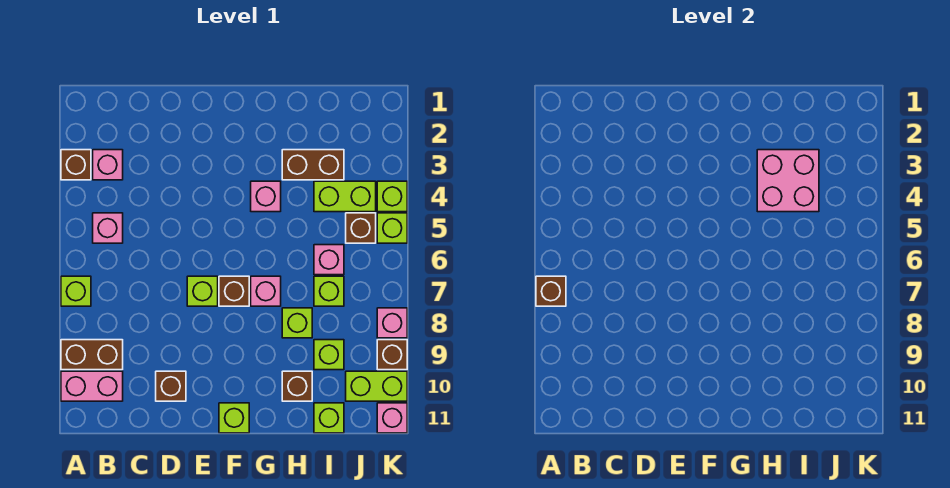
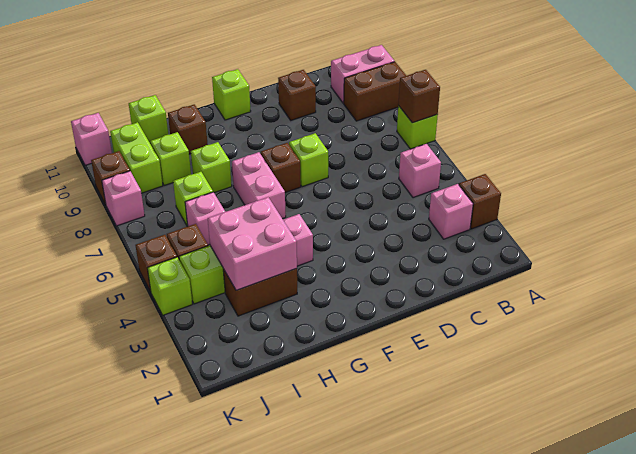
pink 1x1 brick [251,276,281,306] -> pink 1x2 brick [232,152,286,219]
lime 1x2 brick [346,371,407,401] -> lime 1x2 brick turned to [110,122,163,193]
lime 1x1 brick [377,213,407,243] -> brown 1x1 brick [136,235,177,292]

